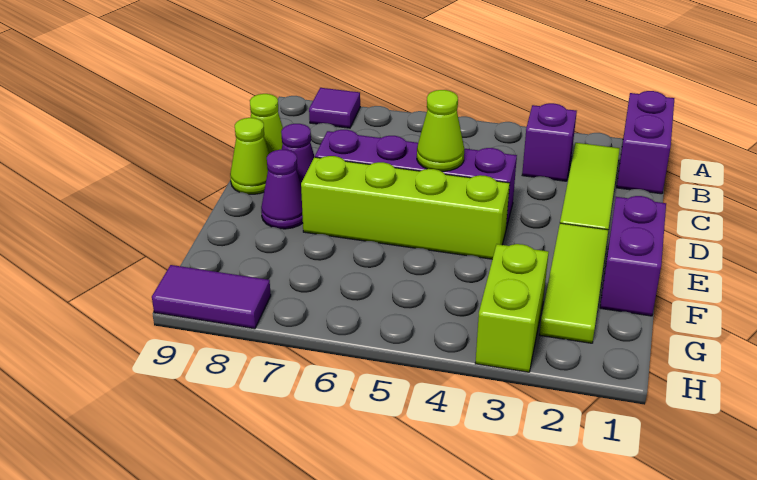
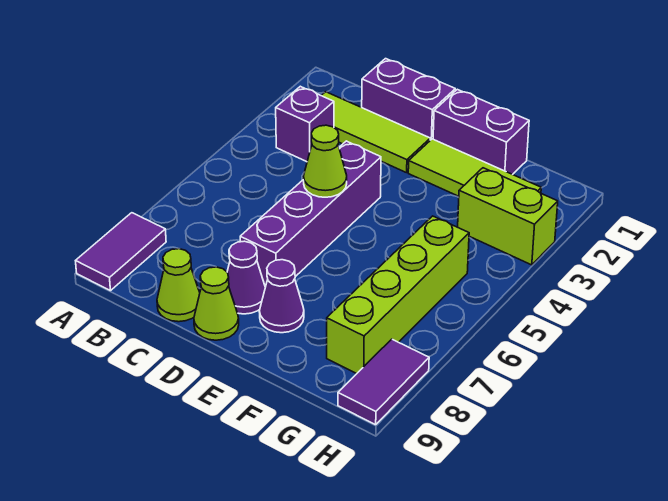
purple 1x2 brick [617,91,674,194] -> purple 1x2 brick moved to [362,59,455,140]
purple 1x1 tile [309,88,360,128] -> purple 1x2 tile [76,213,166,291]
lime 1x4 brick [301,156,510,259] -> lime 1x4 brick moved to [327,216,469,374]

